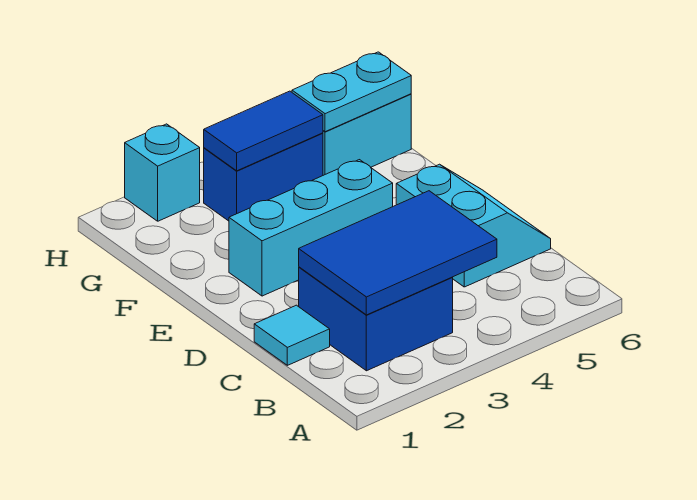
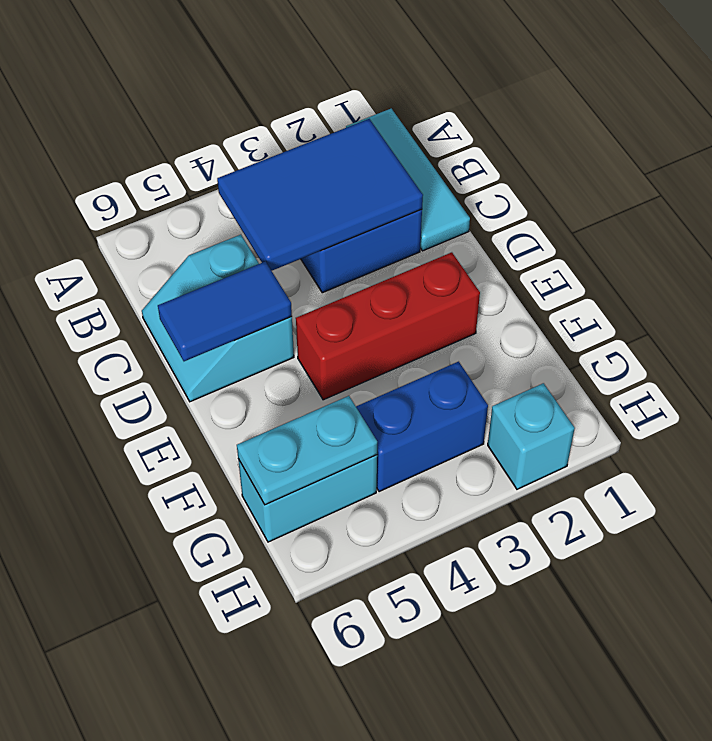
cyan 1x1 tile [254,305,330,365] -> cyan 1x3 tile [346,109,470,251]
cyan 1x3 brick [229,160,393,296] -> red 1x3 brick [296,252,480,400]
blue 1x2 tile [204,91,323,171] -> blue 1x2 tile moved to [158,261,292,361]

